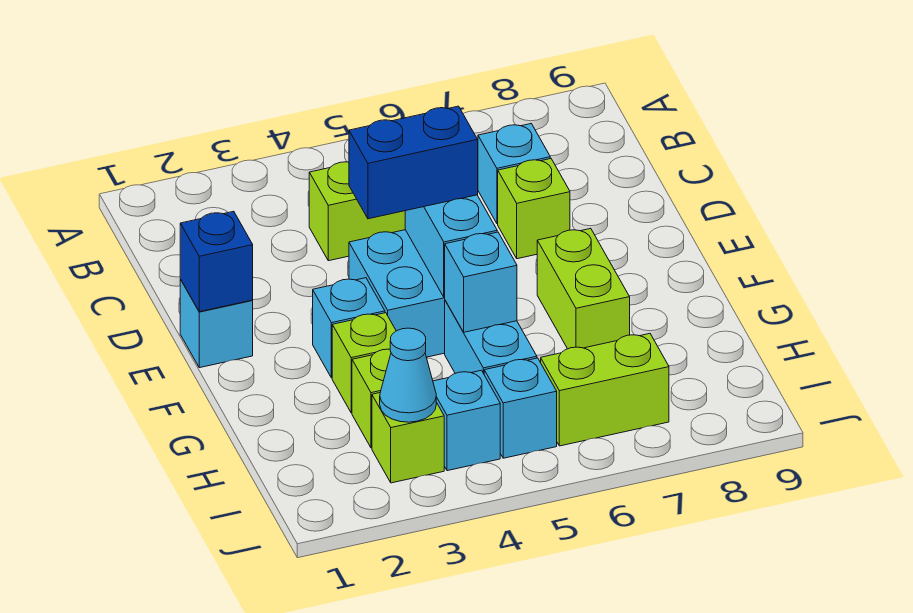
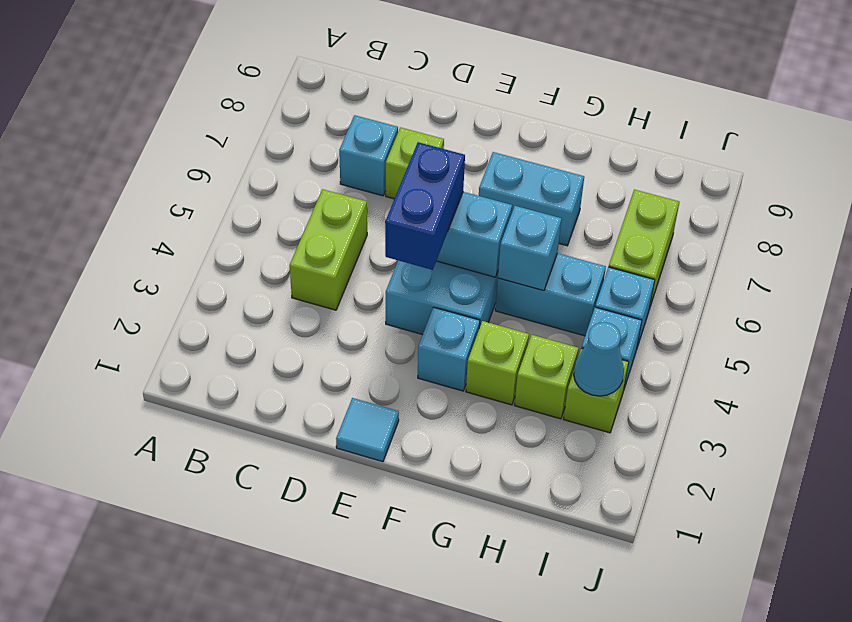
cyan 1x1 brick [180,279,253,368] -> cyan 1x1 tile [336,398,399,462]
blue 1x1 brick [180,211,253,312] -> none
lime 1x2 brick [537,228,630,349] -> cyan 1x2 brick [479,152,584,246]

